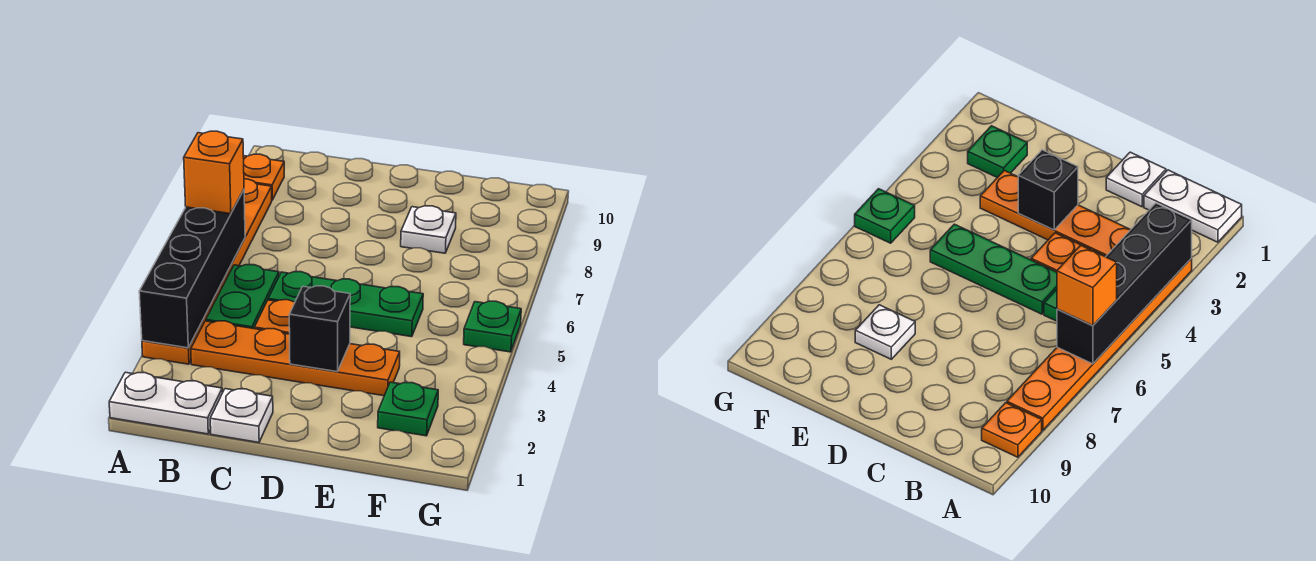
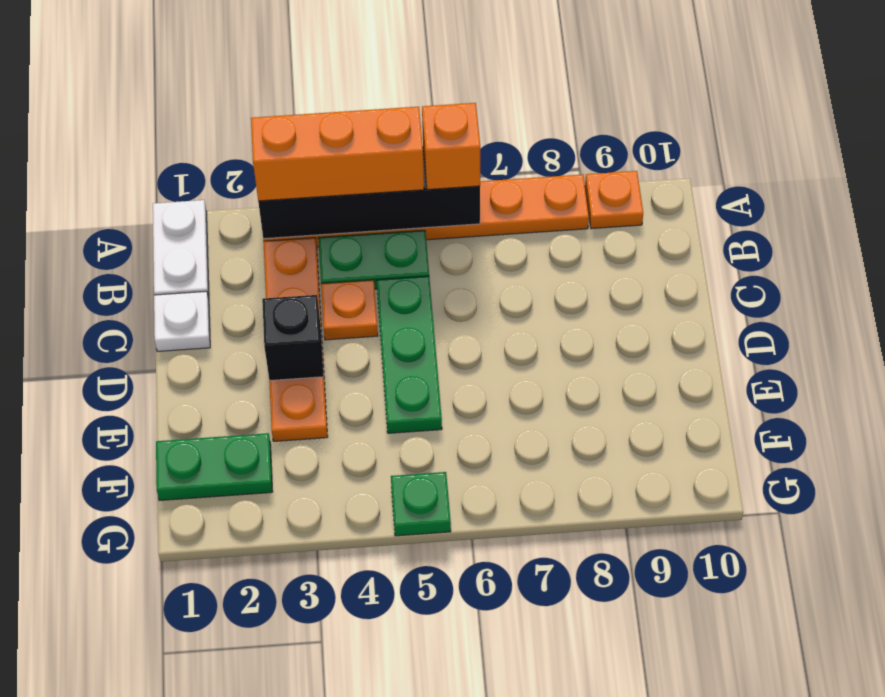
none -> orange 1x3 brick [251,107,424,201]
white 1x1 plate [401,206,456,253] -> none
green 1x1 plate [378,382,438,436] -> green 1x2 plate [156,433,273,500]

